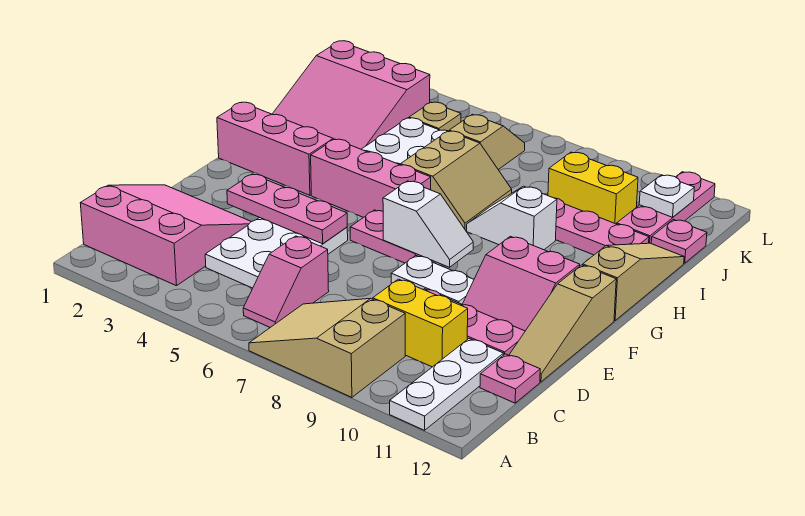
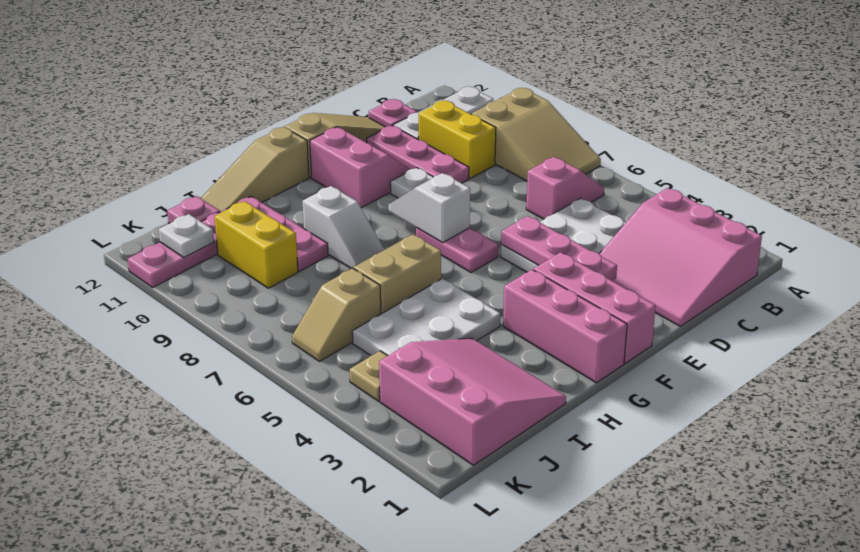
pink 1x3 brick [311,139,431,218] -> pink 1x3 brick moved to [533,252,655,363]

